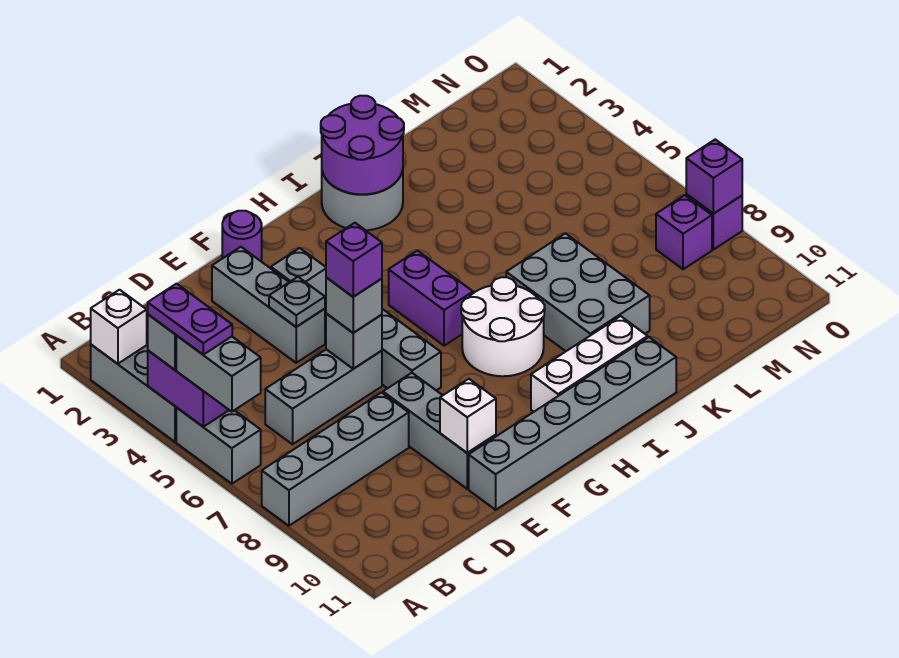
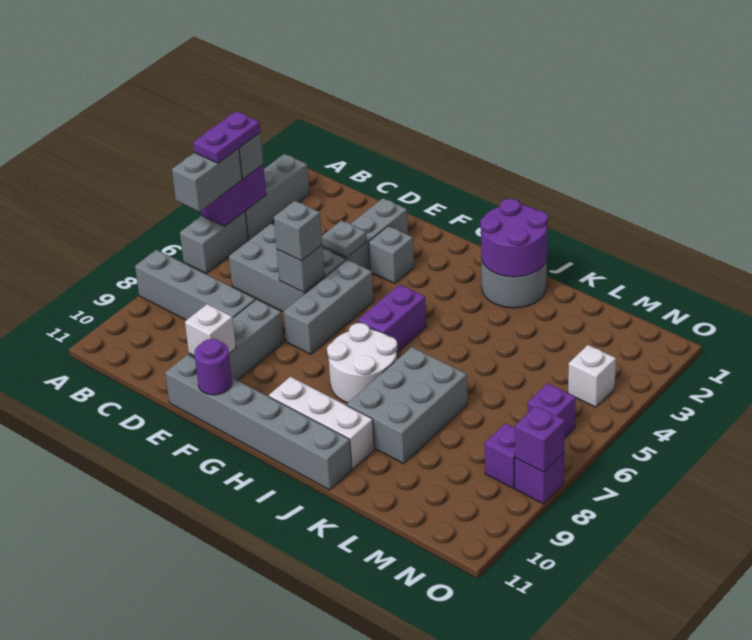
white 1x1 brick [91,290,147,364] -> white 1x1 brick moved to [568,345,616,407]
grey 1x3 brick [265,349,382,444] -> grey 2x3 brick [229,224,346,312]
purple 1x1 brick [326,223,382,297] -> purple 1x1 brick moved to [527,383,576,437]
purple 1x1 round brick [222,211,262,261] -> purple 1x1 round brick moved to [194,339,232,395]

